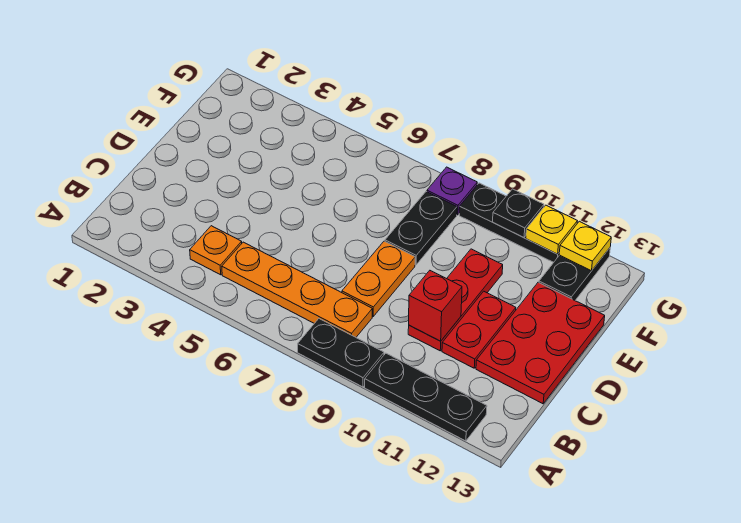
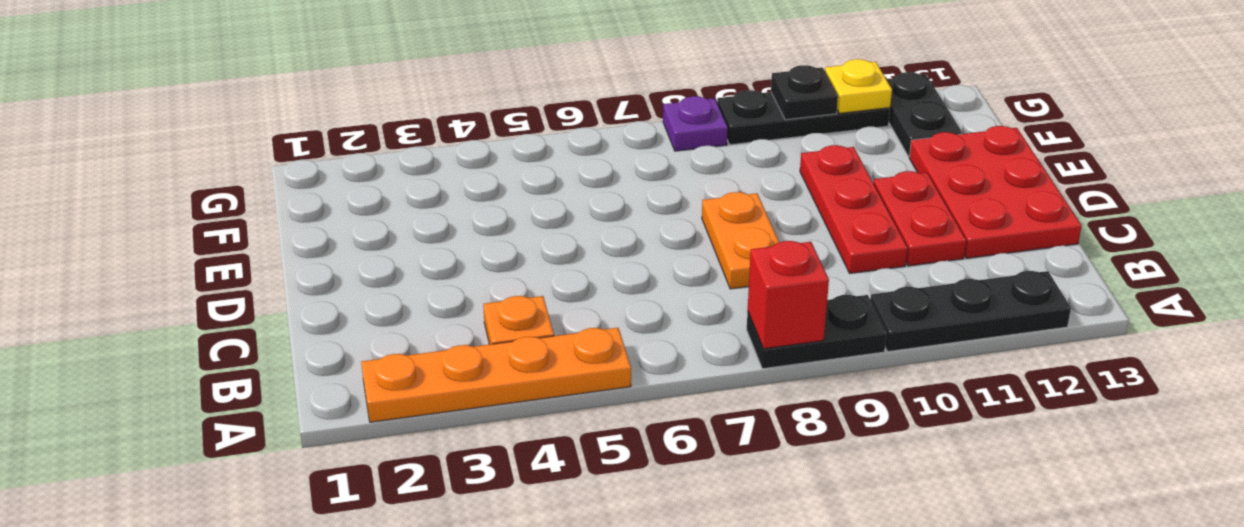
orange 1x4 plate [222,242,372,337] -> orange 1x4 plate moved to [361,328,631,422]
red 1x1 brick [409,271,462,341] -> red 1x1 brick moved to [748,241,829,349]
black 1x2 plate [385,192,457,265] -> none
yellow 1x1 plate [559,221,611,271] -> none

